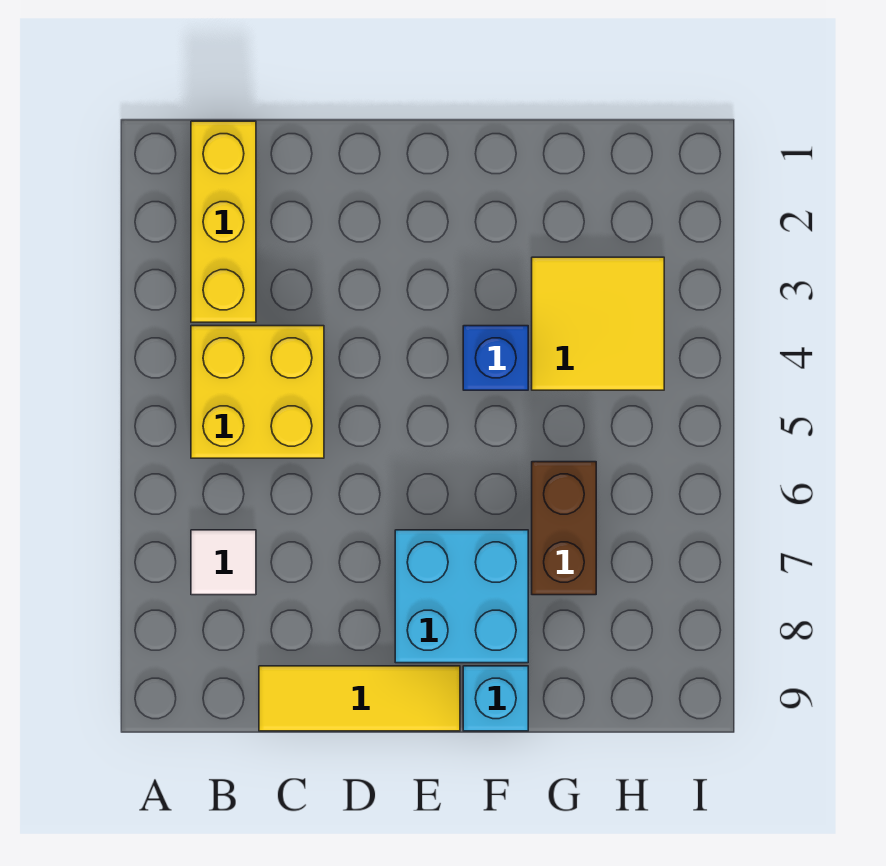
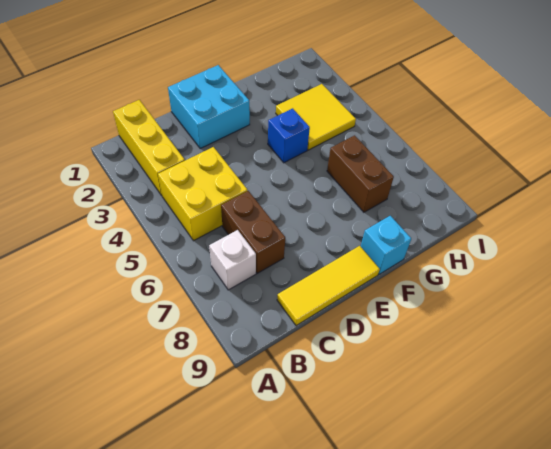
white 1x1 tile [191,530,256,595] -> white 1x1 brick [209,230,256,290]
none -> brown 1x2 brick [221,191,285,273]
cyan 2x2 brick [395,530,528,663] -> cyan 2x2 brick moved to [168,65,250,148]

